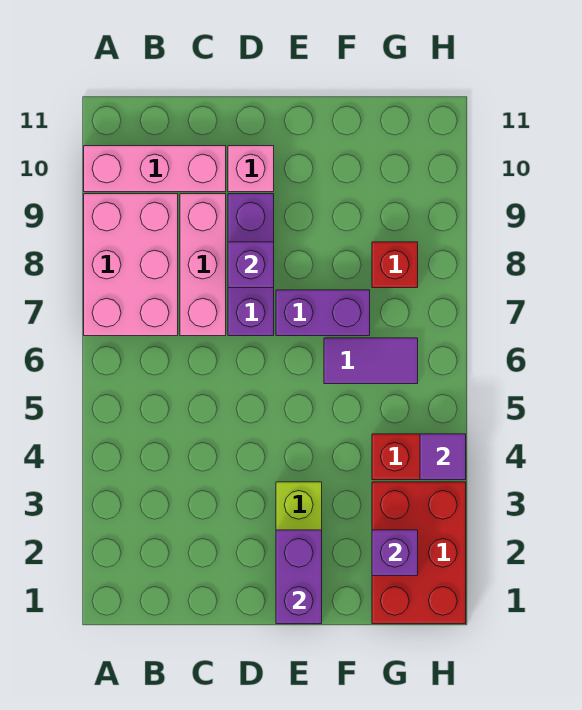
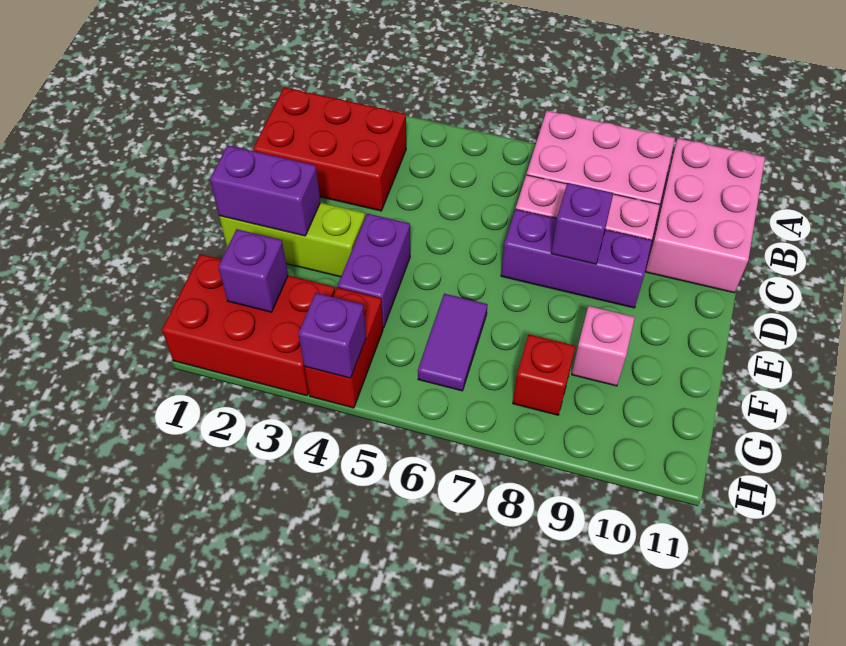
pink 1x3 brick [84,146,226,192] -> pink 2x3 brick [645,138,765,293]
none -> red 2x3 brick [253,87,406,211]
pink 1x1 brick [228,146,274,192] -> pink 1x1 brick moved to [572,306,635,386]
purple 1x2 brick [276,290,370,336] -> purple 1x2 brick moved to [338,214,410,328]
purple 1x1 tile [420,434,466,480] -> purple 1x1 brick [298,293,366,378]

